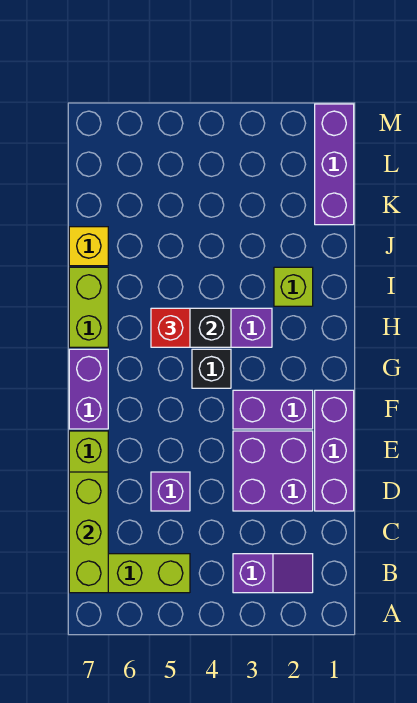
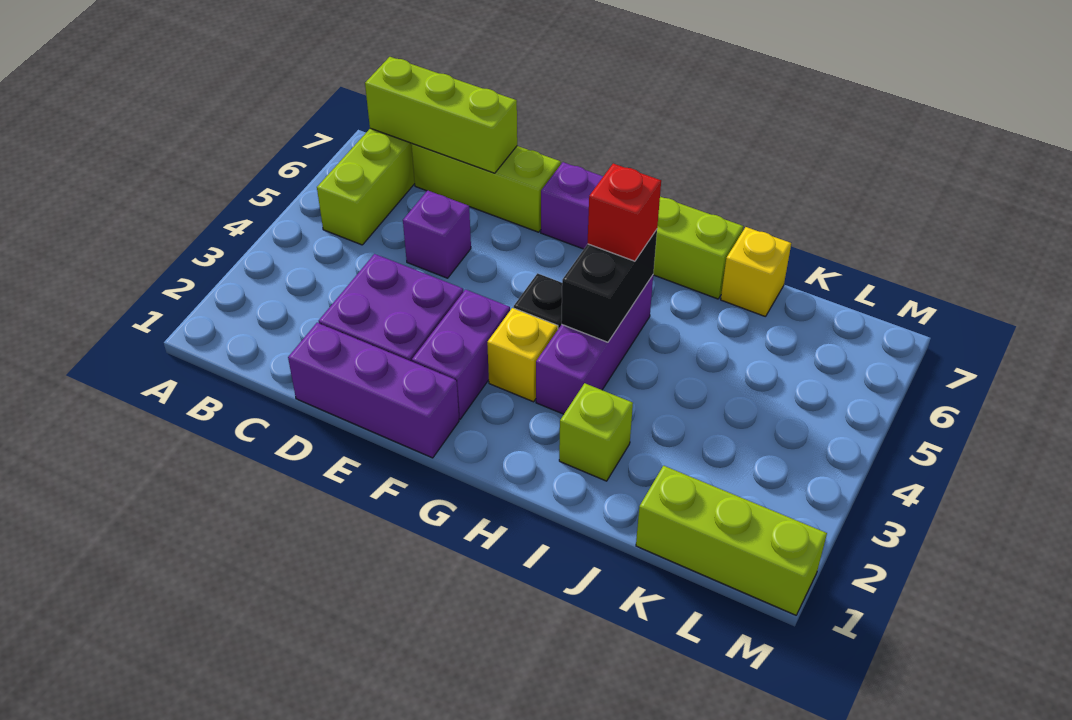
purple 1x2 slope [233,554,313,593] -> none
none -> yellow 1x1 brick [487,308,558,402]
purple 1x3 brick [315,104,354,225] -> lime 1x3 brick [636,466,827,615]

